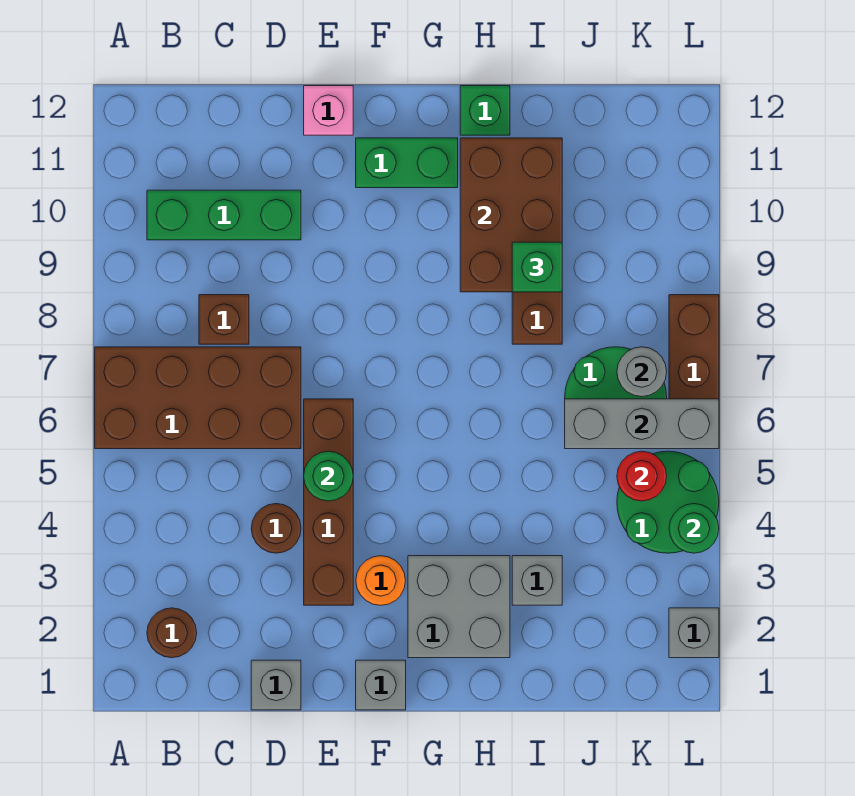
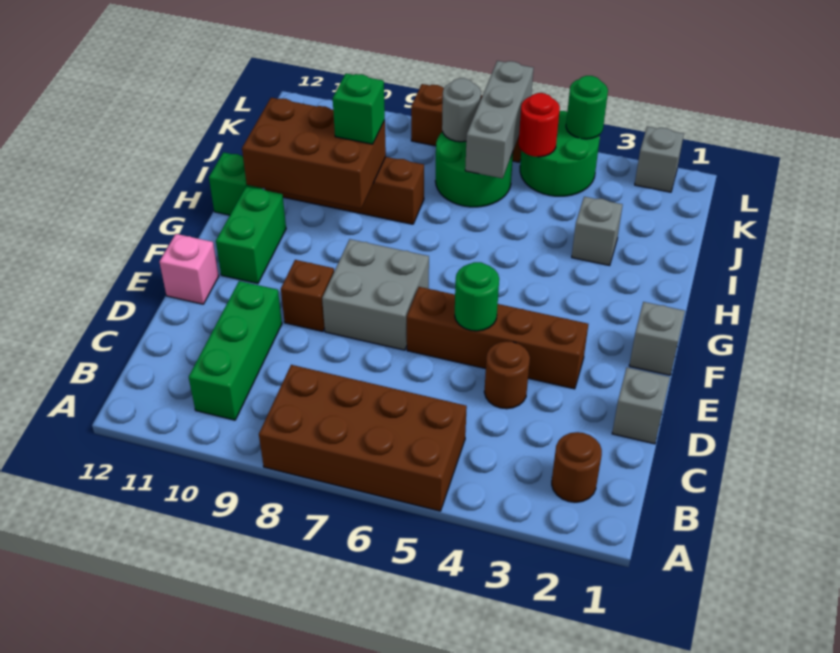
brown 2x4 brick [95,347,301,449] -> brown 2x4 brick turned to [259,365,467,511]
brown 1x1 brick [199,295,249,344] -> brown 1x1 brick moved to [281,260,334,332]
orange 1x1 round brick [356,556,406,605] -> none
grey 2x2 brick [408,556,510,658] -> grey 2x2 brick moved to [322,239,429,350]

